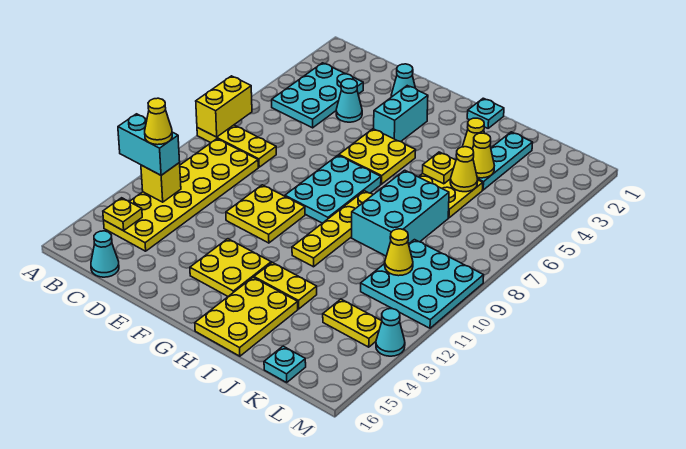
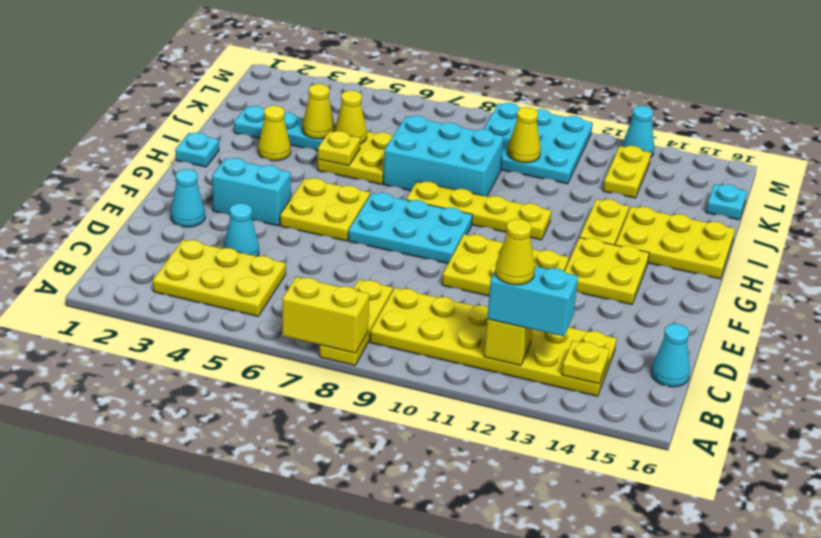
cyan 1x2 brick [118,114,180,175] -> cyan 1x2 brick turned to [487,266,578,336]
cyan 2x3 plate [272,63,363,128] -> yellow 2x3 plate [153,240,286,316]
yellow 2x2 plate [226,185,305,243] -> yellow 2x3 plate [442,234,569,296]

